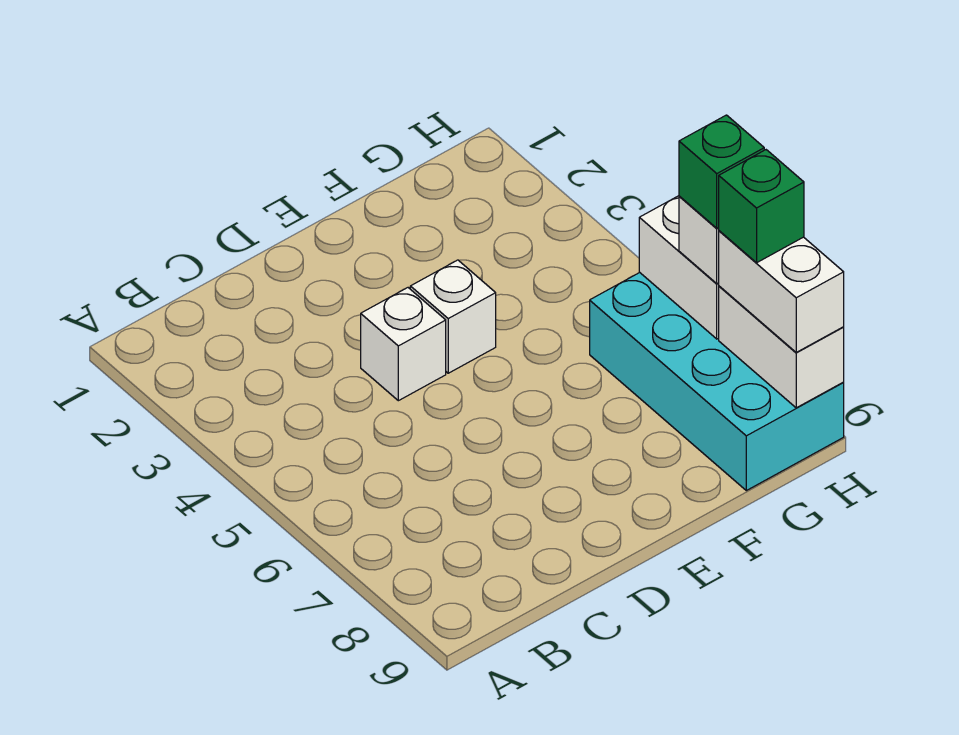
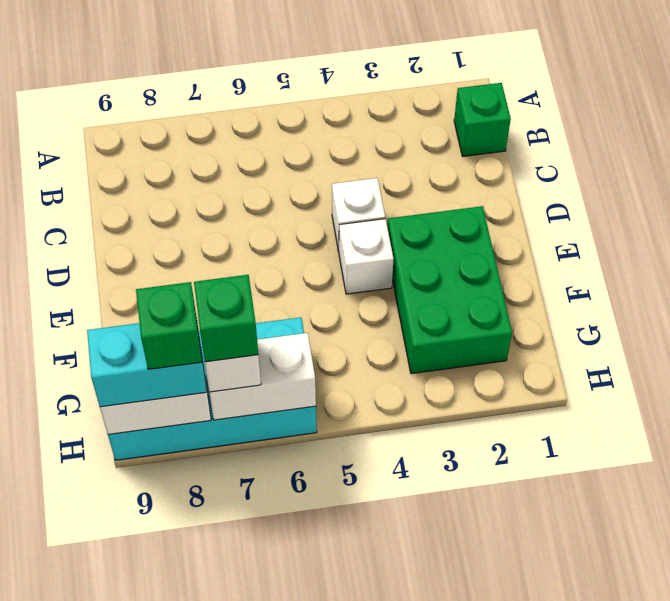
none -> green 1x1 brick [454,83,511,156]
none -> green 2x3 brick [388,206,512,374]
white 1x2 brick [719,231,844,352] -> cyan 1x2 brick [87,323,207,407]

